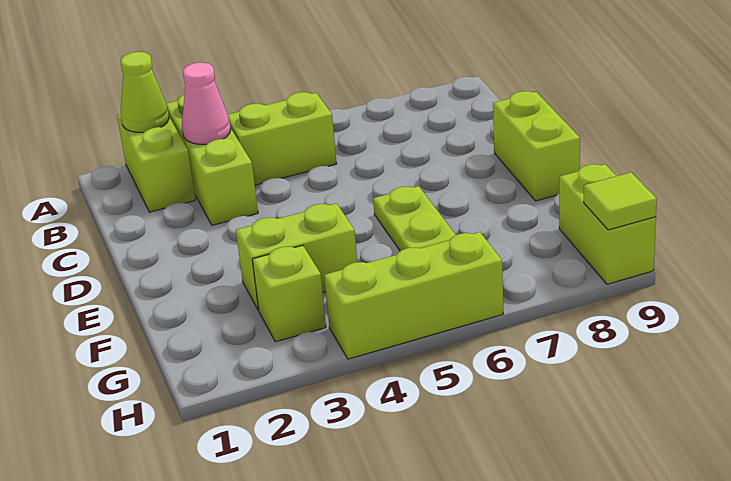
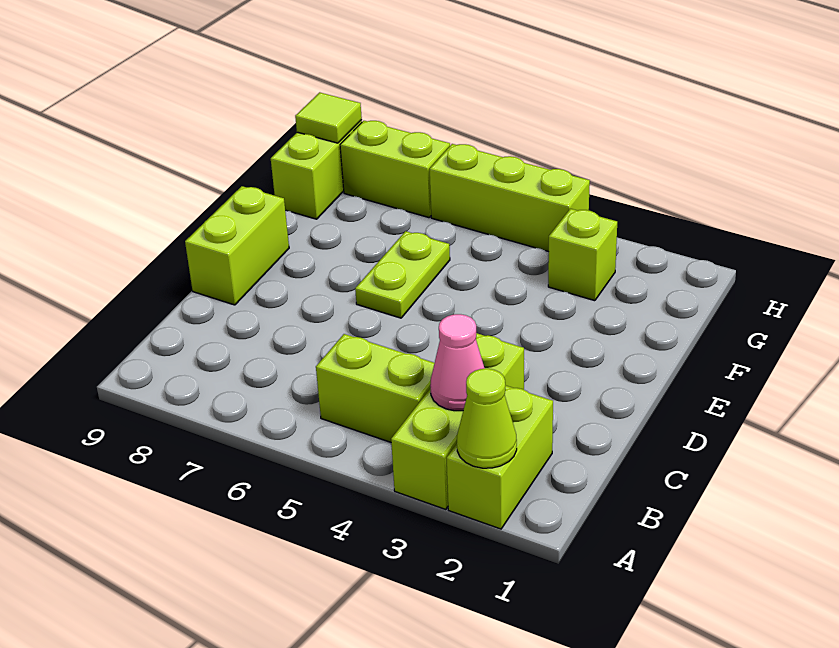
lime 1x2 brick [236,203,357,310] -> lime 1x2 brick moved to [340,121,450,218]

